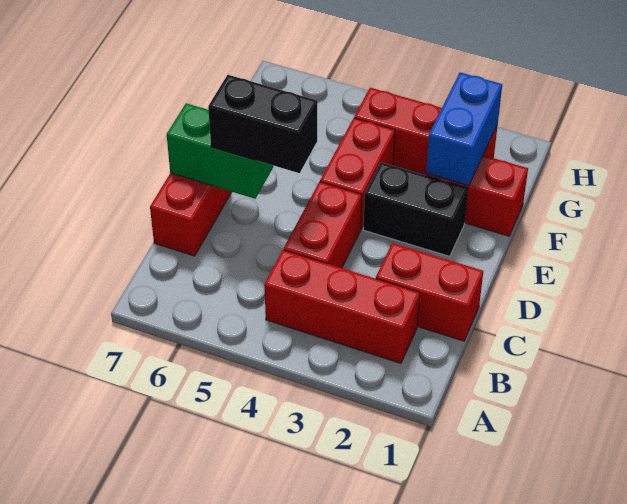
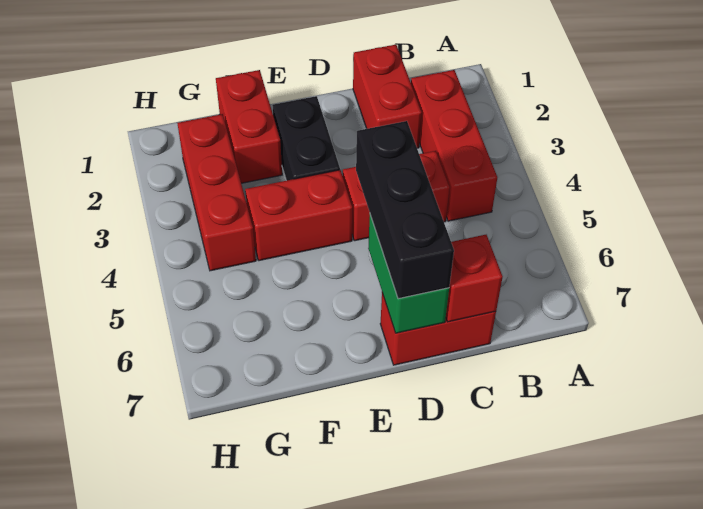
none -> red 1x1 brick [446,235,503,322]
black 1x2 brick [208,75,317,173] -> black 1x3 brick [356,121,454,299]
blue 1x2 brick [426,72,502,186] -> none

